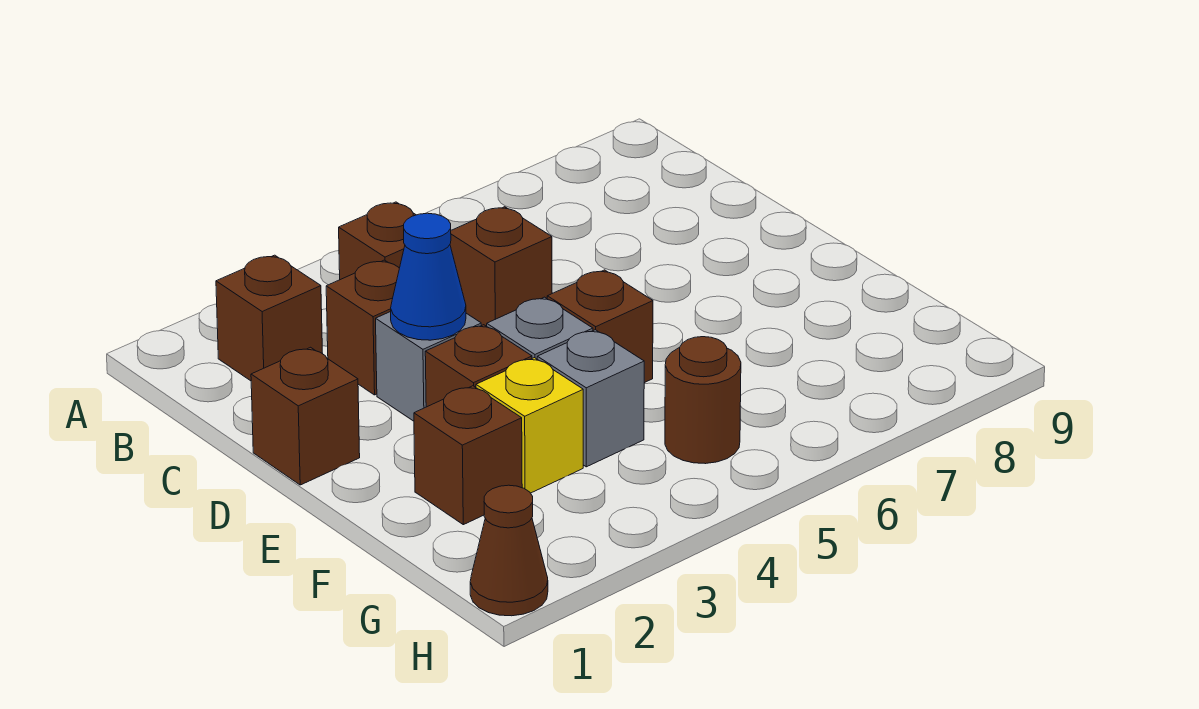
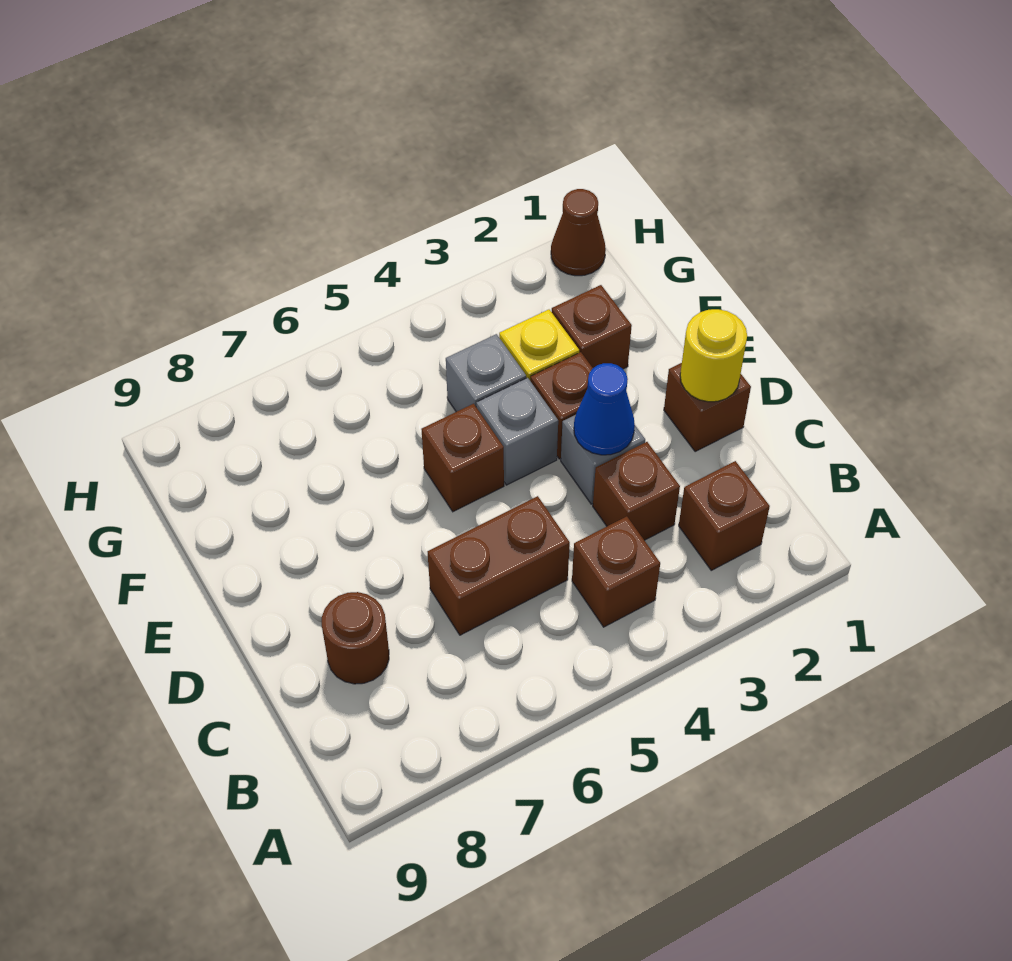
brown 1x1 brick [450,207,552,326] -> brown 1x2 brick [428,496,570,635]
none -> yellow 1x1 round brick [680,309,747,402]
brown 1x1 round brick [665,337,741,464] -> brown 1x1 round brick moved to [322,592,389,684]

